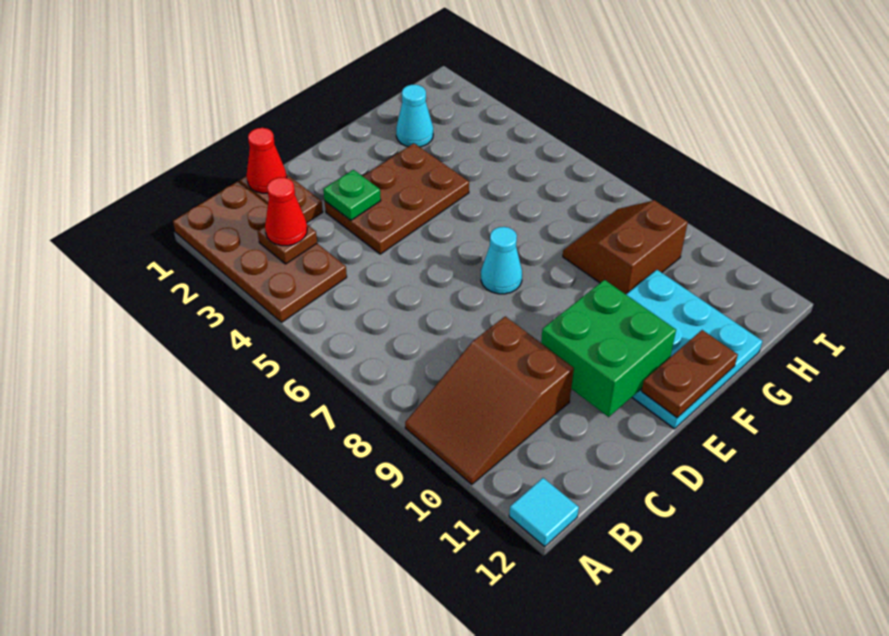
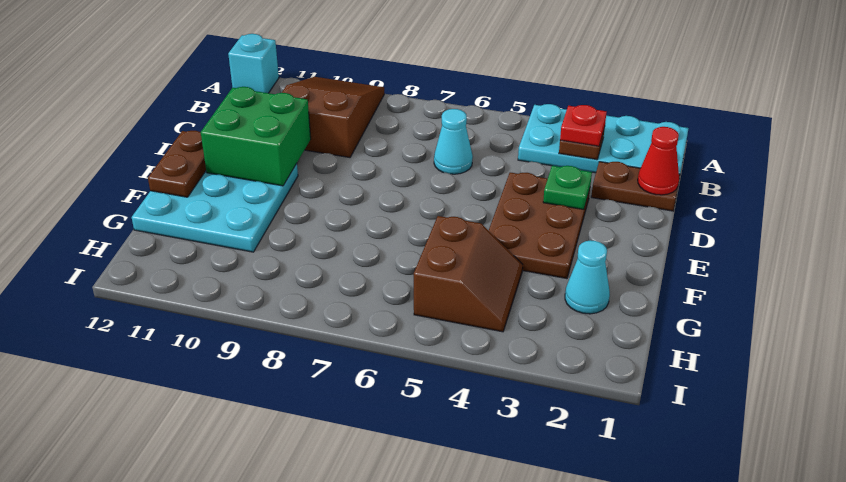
brown 2x4 plate [173,181,347,322] -> cyan 2x4 plate [518,104,689,174]
cyan 1x1 tile [509,478,579,547] -> cyan 1x1 brick [228,34,279,93]
red 1x1 cone [265,177,307,246] -> red 1x1 plate [560,105,606,146]
cyan 1x1 cone [481,227,522,294] -> cyan 1x1 cone moved to [434,109,473,174]
brown 2x2 slope [563,200,688,294] -> brown 2x2 slope moved to [414,216,523,332]

